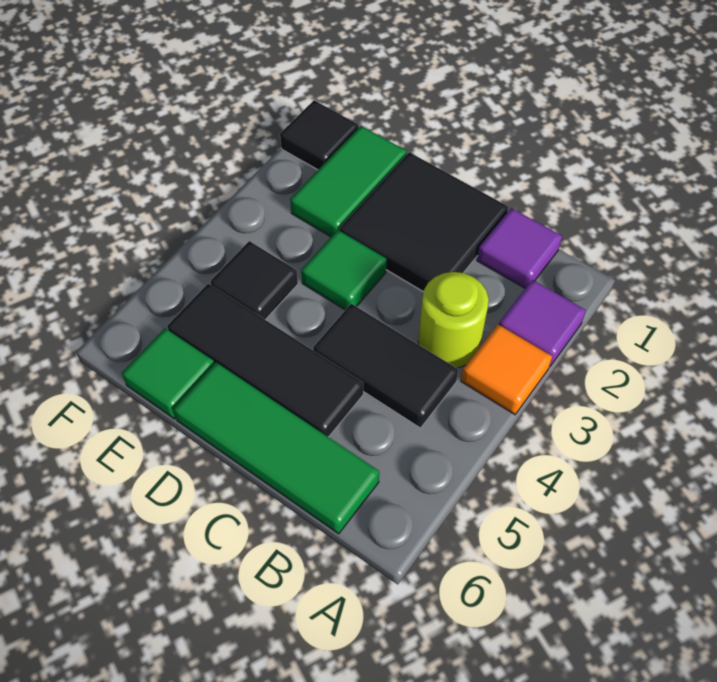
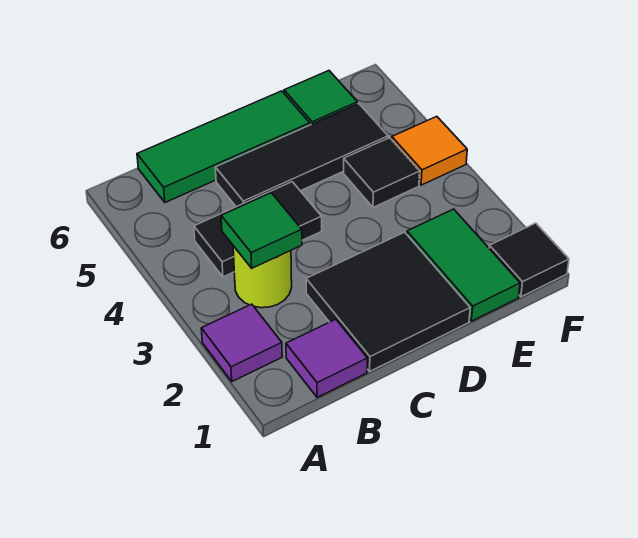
orange 1x1 tile [461,324,552,414] -> orange 1x1 tile moved to [392,116,467,185]
green 1x1 tile [301,230,387,310] -> green 1x1 tile moved to [221,193,302,268]

